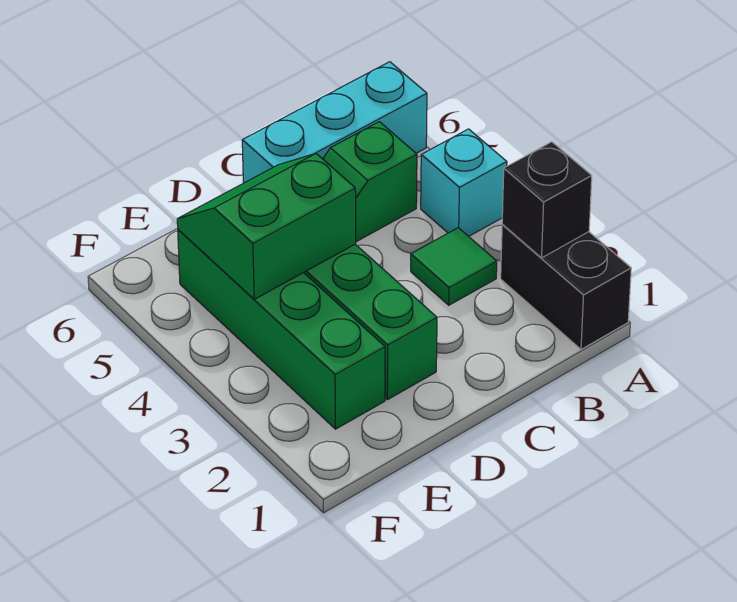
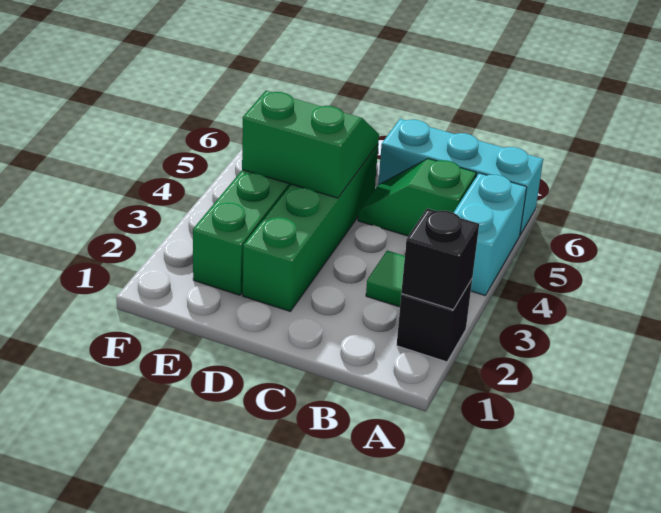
black 1x2 brick [501,224,631,349] -> black 1x1 brick [397,280,472,362]
cyan 1x1 brick [421,129,507,236] -> cyan 1x2 brick [454,173,527,295]

